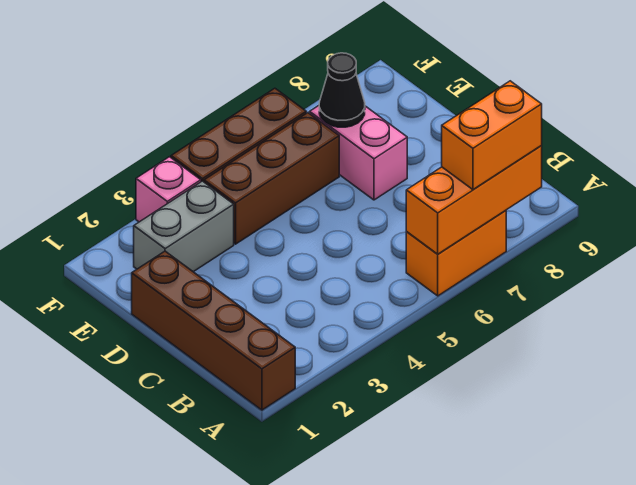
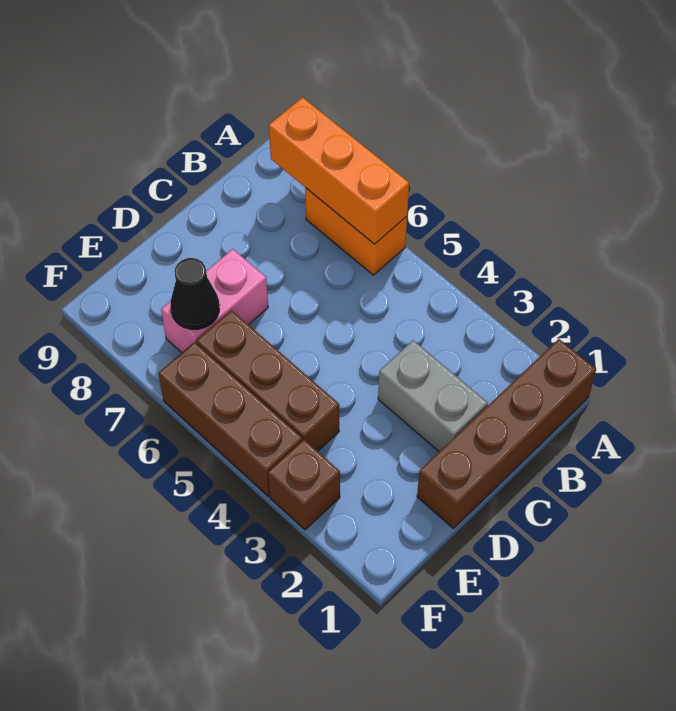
orange 1x2 brick [442,81,542,190] -> none
grey 1x2 brick [134,181,234,272] -> grey 1x2 brick moved to [378,340,488,452]
pink 1x1 brick [136,157,201,222] -> brown 1x1 brick [268,440,340,530]

